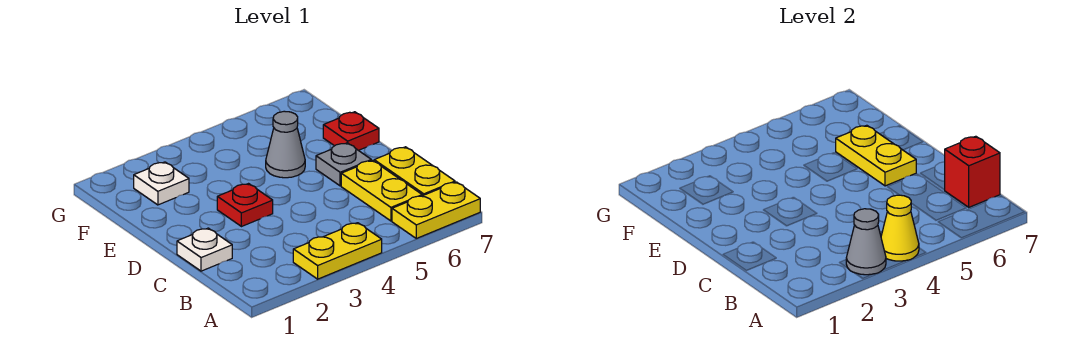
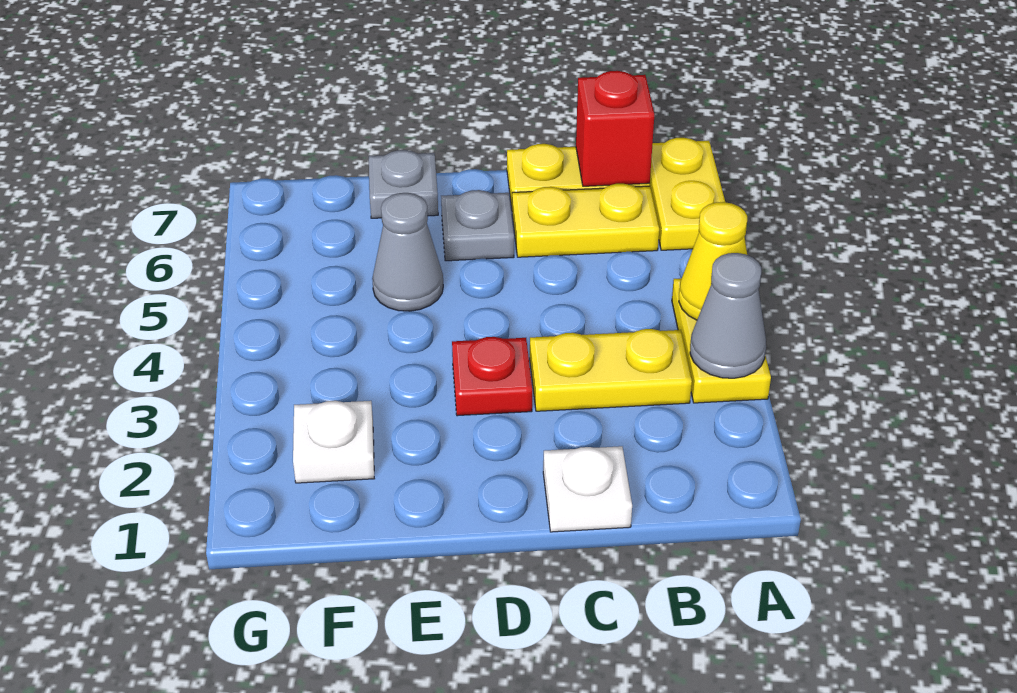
yellow 1x2 plate [836,125,916,186] -> yellow 1x2 plate moved to [530,329,692,411]
red 1x1 plate [323,112,379,150] -> grey 1x1 plate [369,150,438,218]

